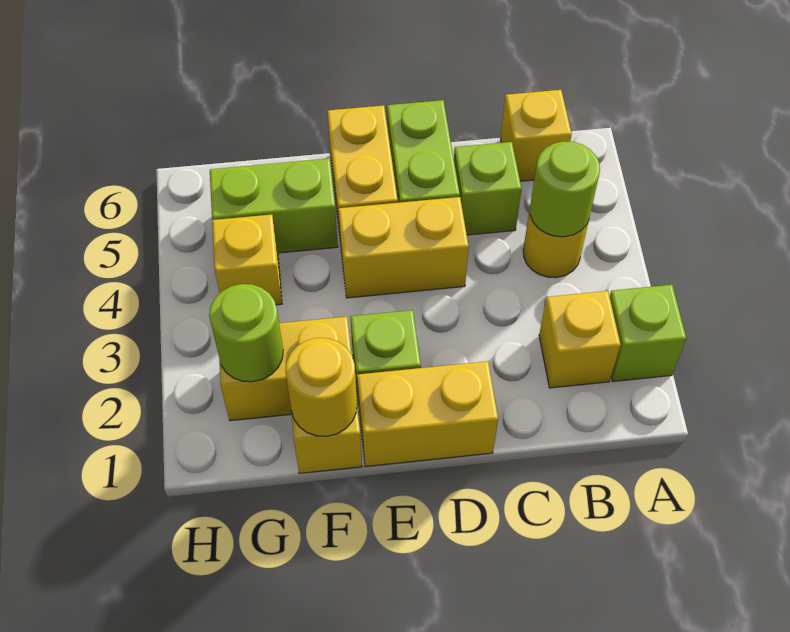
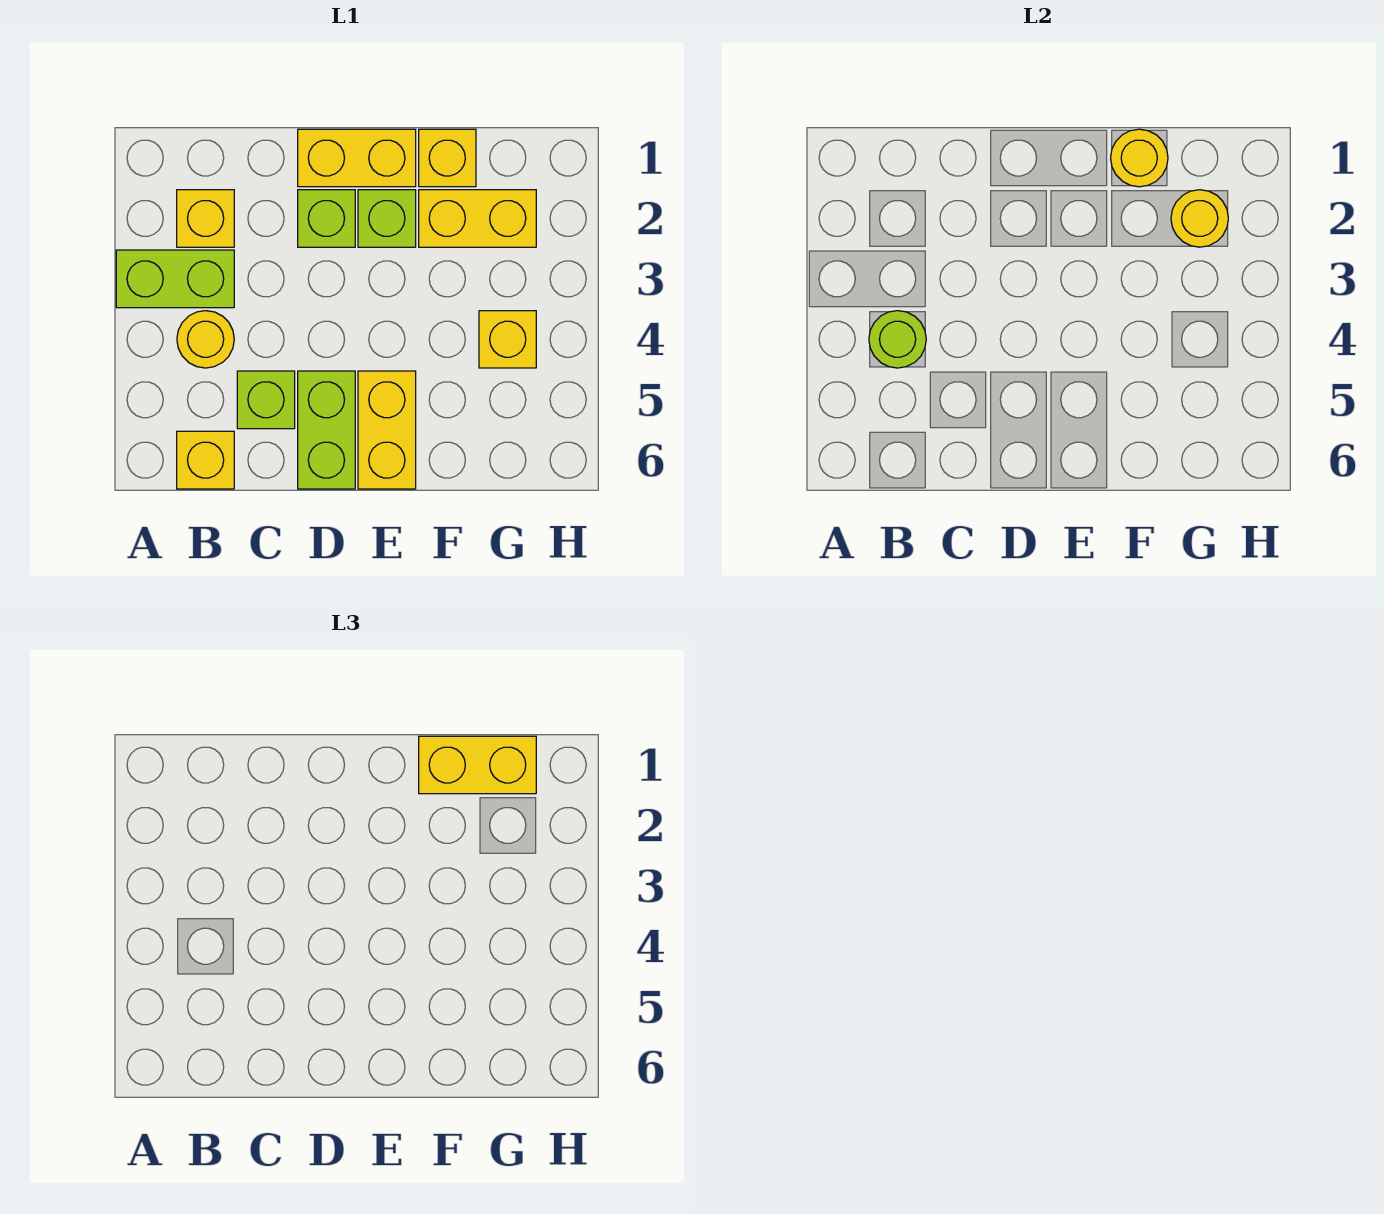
lime 1x1 brick [610,285,686,381] -> lime 1x1 brick moved to [298,190,355,247]
yellow 1x2 brick [338,197,469,298] -> yellow 1x2 brick moved to [419,736,536,794]
lime 1x2 brick [210,158,338,253] -> lime 1x2 brick moved to [116,250,234,308]
lime 1x1 round brick [209,284,283,382] -> yellow 1x1 round brick [1171,190,1228,247]

